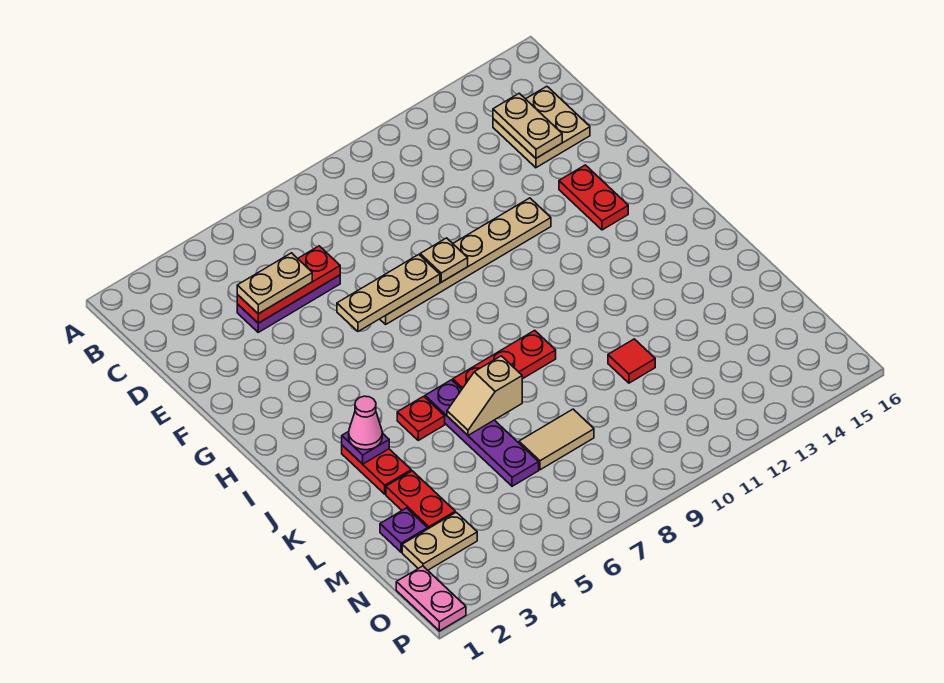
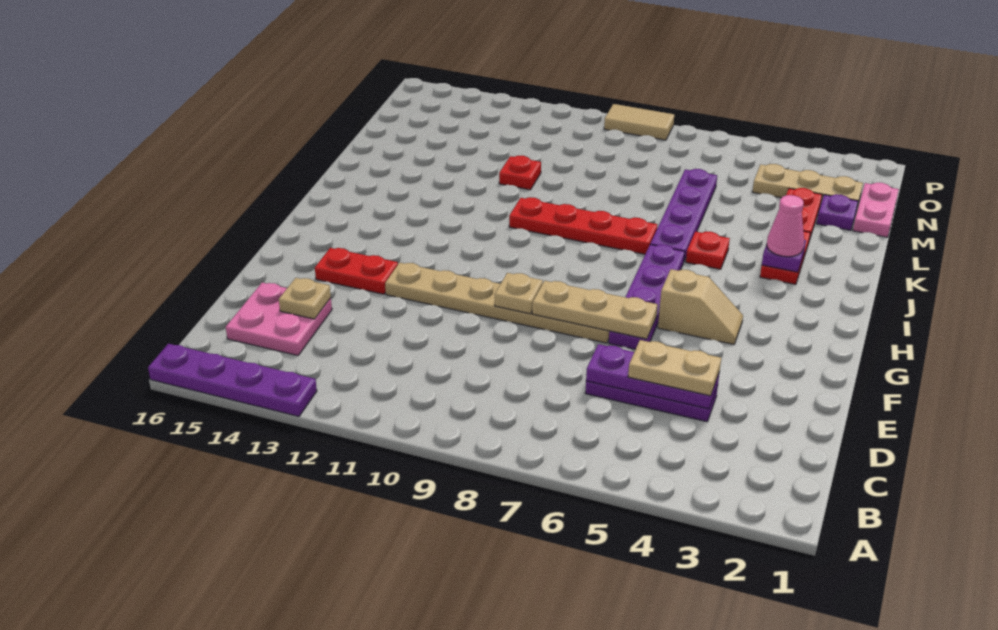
none -> purple 1x4 plate [148,344,317,416]
tan 2x2 plate [493,86,590,168] -> pink 2x2 plate [226,283,332,356]
tan 1x2 plate [493,93,562,158] -> tan 1x1 plate [279,278,331,319]
red 1x3 plate [237,246,340,323] -> purple 1x3 plate [586,344,720,409]
none -> purple 1x4 plate [609,245,685,349]
red 1x2 plate [559,165,628,230] -> red 1x2 plate turned to [315,248,398,294]
red 1x3 plate [453,330,556,389] -> red 1x4 plate [509,197,657,254]
tan 1x2 slope [447,356,522,435] -> tan 1x2 slope moved to [658,269,743,344]
red 1x1 tile [608,339,655,383] -> red 1x1 plate [499,156,541,190]
tan 1x2 tile [519,409,594,470] -> tan 1x2 tile moved to [604,104,674,140]
tan 1x2 plate [402,512,477,570] -> tan 1x3 plate [752,164,863,206]
pink 1x2 plate [396,566,466,631] -> pink 1x2 plate moved to [853,183,899,237]

